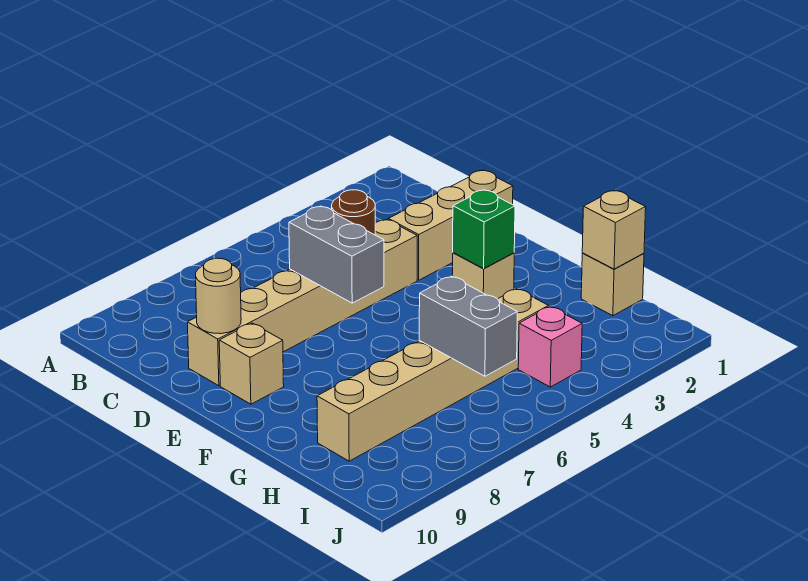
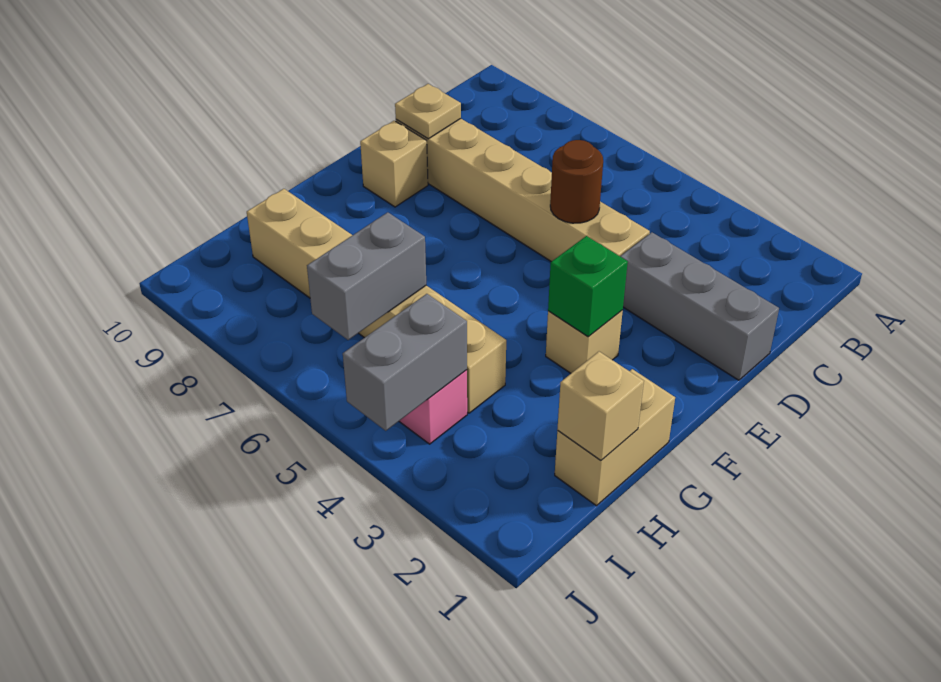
tan 1x3 brick [388,170,513,280] -> grey 1x3 brick [620,232,779,380]
grey 1x2 brick [289,206,384,303] -> grey 1x2 brick moved to [343,294,467,431]
tan 1x1 round brick [196,258,241,334] -> tan 1x1 plate [395,84,461,139]
tan 1x1 brick [581,253,644,316] -> tan 1x2 brick [555,369,675,506]

